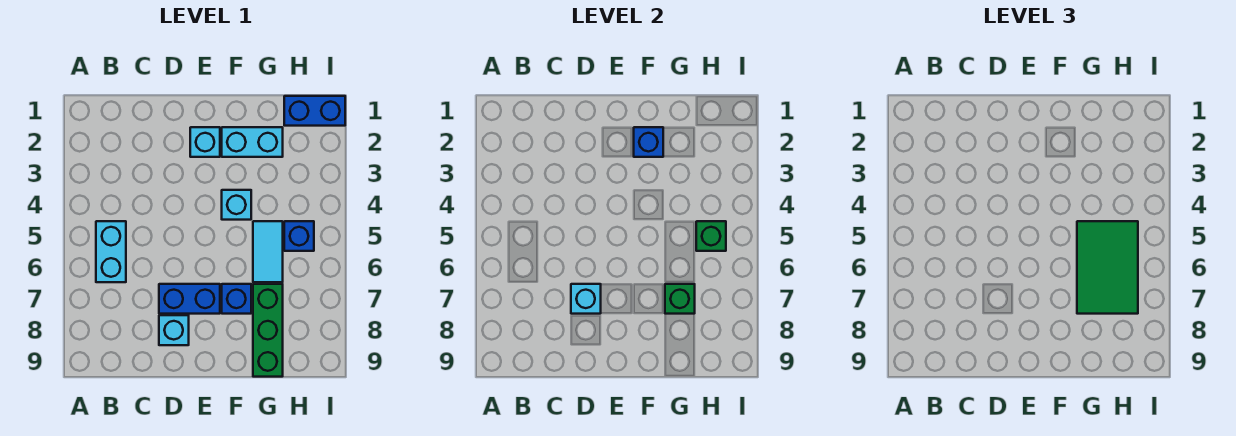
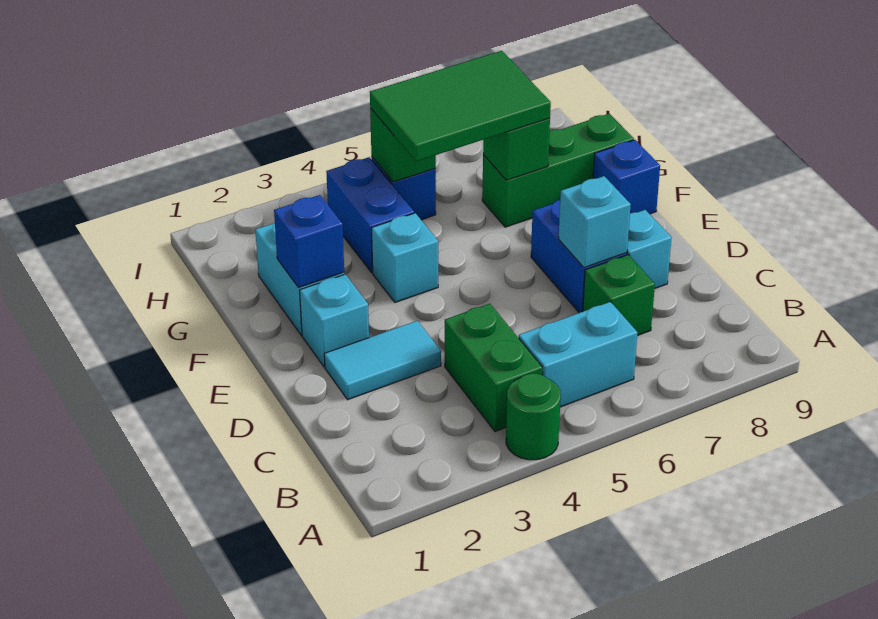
none -> green 1x1 round brick [506,373,561,460]
none -> green 1x2 brick [445,304,542,432]
none -> green 1x1 brick [583,255,655,336]
blue 1x1 brick [222,284,251,314] -> blue 1x1 brick moved to [593,140,660,214]
cyan 1x2 tile [253,221,283,282] -> cyan 1x2 tile moved to [324,321,441,400]
blue 1x2 brick [284,96,345,126] -> blue 1x2 brick moved to [326,157,414,273]

